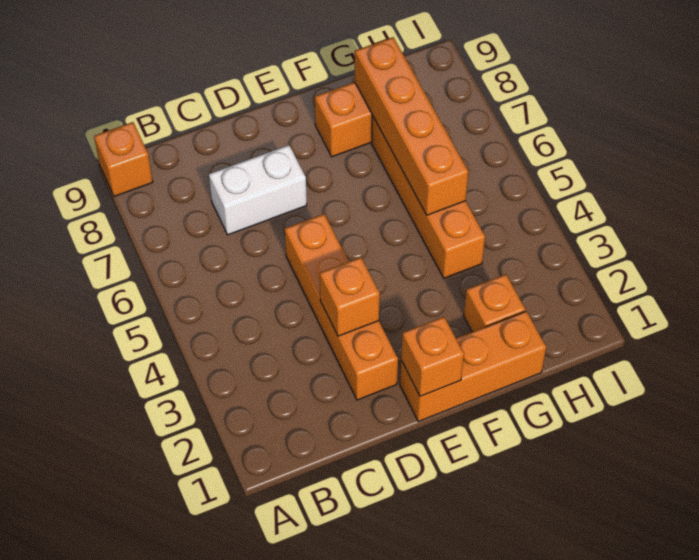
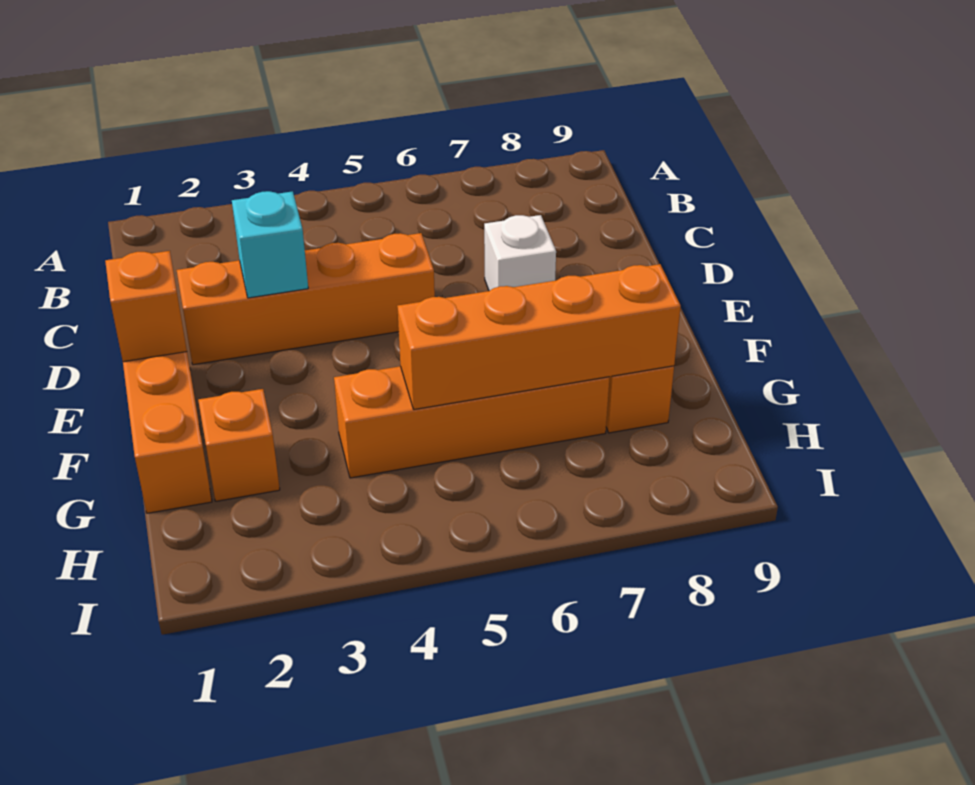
orange 1x1 brick [94,122,153,196] -> none
white 1x2 brick [209,145,307,235] -> white 1x1 brick [484,215,556,291]
orange 1x1 brick [320,257,380,336] -> cyan 1x1 brick [232,191,308,298]

